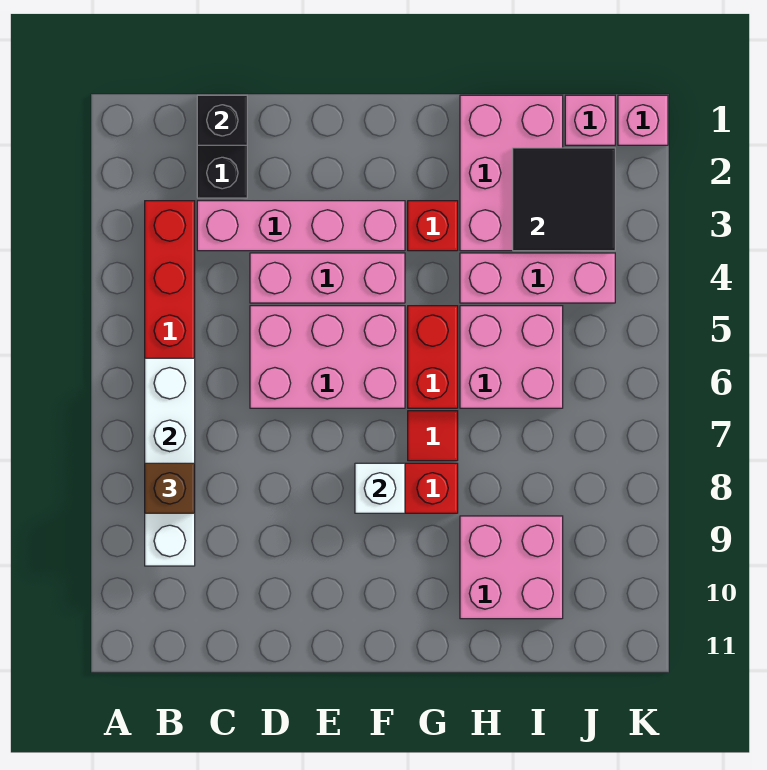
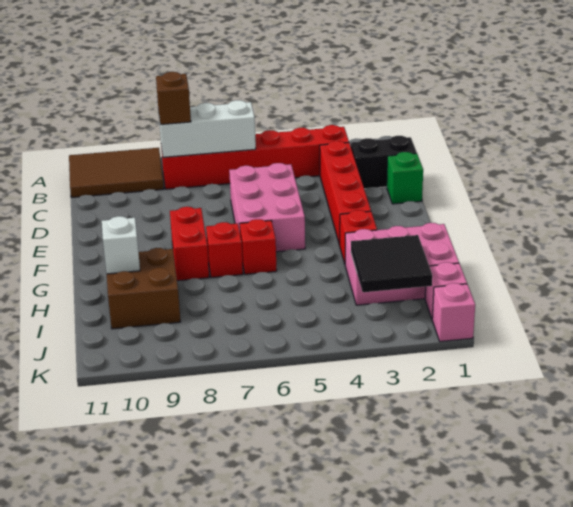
none -> brown 2x3 tile [69,148,164,197]
white 1x4 brick [145,358,195,566] -> white 1x3 brick [159,100,256,157]
black 1x1 brick [197,95,247,145] -> none
pink 1x4 brick [197,201,405,251] -> red 1x4 brick [320,141,371,245]
none -> green 1x1 brick [387,152,423,204]
pink 1x3 brick [250,253,405,303] -> none
white 1x1 brick [355,463,405,513] -> white 1x1 brick moved to [102,216,140,274]
red 1x2 brick [408,306,458,408] -> red 1x1 brick [240,219,277,274]
red 1x1 tile [408,411,458,461] -> red 1x1 brick [206,222,243,278]
pink 1x3 brick [460,253,615,303] -> none
pink 2x2 brick [460,306,563,408] -> none
pink 2x2 brick [460,516,563,619] -> brown 2x2 brick [107,248,180,329]

